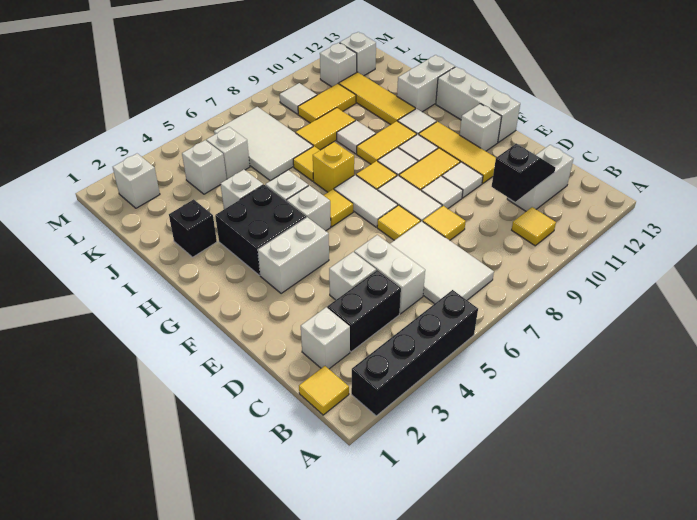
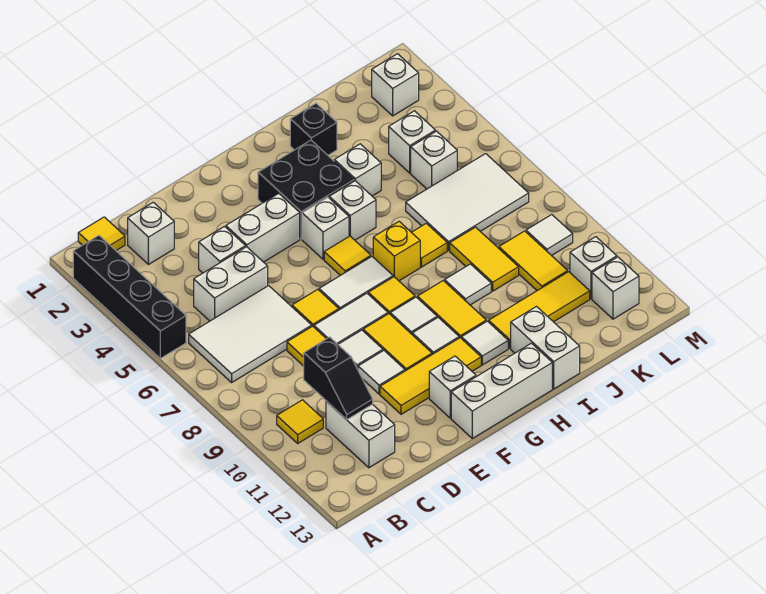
black 1x2 brick [327,270,401,352] -> none
white 1x2 brick [258,217,329,294] -> white 1x2 brick turned to [226,193,300,262]

